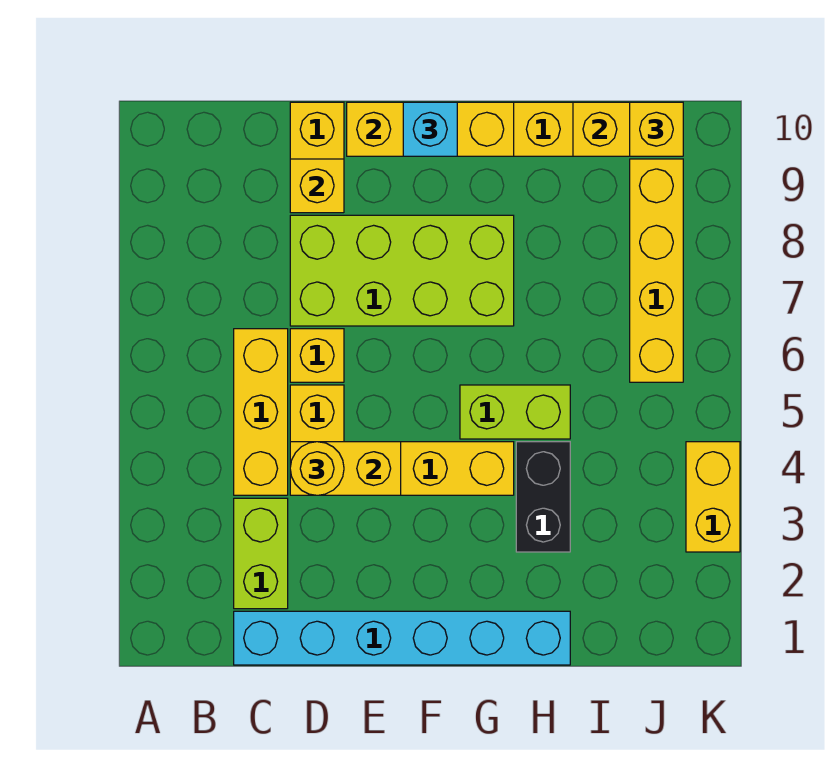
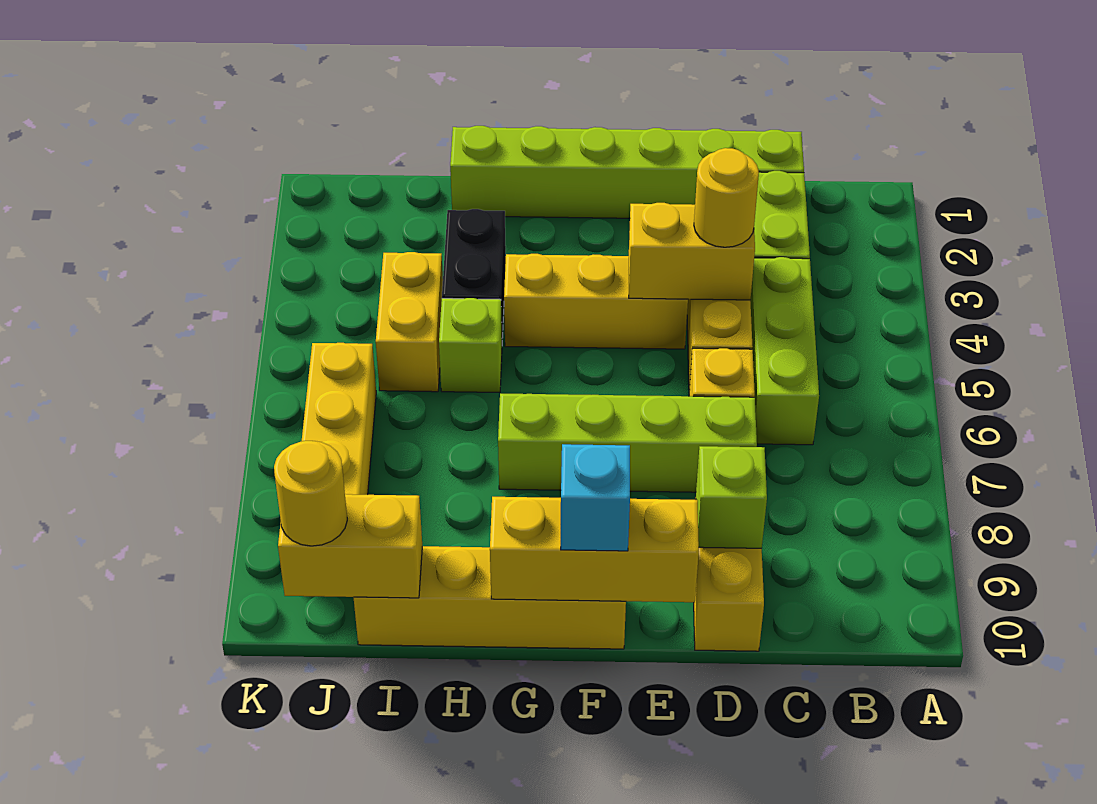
cyan 1x6 brick [234,611,570,665] -> lime 1x6 brick [450,126,804,218]
yellow 1x3 brick [234,329,288,495] -> lime 1x3 brick [750,257,819,445]
lime 2x4 brick [290,215,514,326] -> lime 1x4 brick [498,394,757,492]
yellow 1x1 brick [290,159,344,213] -> lime 1x1 brick [696,446,767,548]
lime 1x2 brick [460,385,570,439] -> lime 1x1 brick [439,298,502,393]
yellow 1x1 brick [630,102,683,156] -> yellow 1x1 round brick [274,441,347,546]
yellow 1x2 brick [686,442,740,552] -> yellow 1x2 brick moved to [376,252,443,392]

